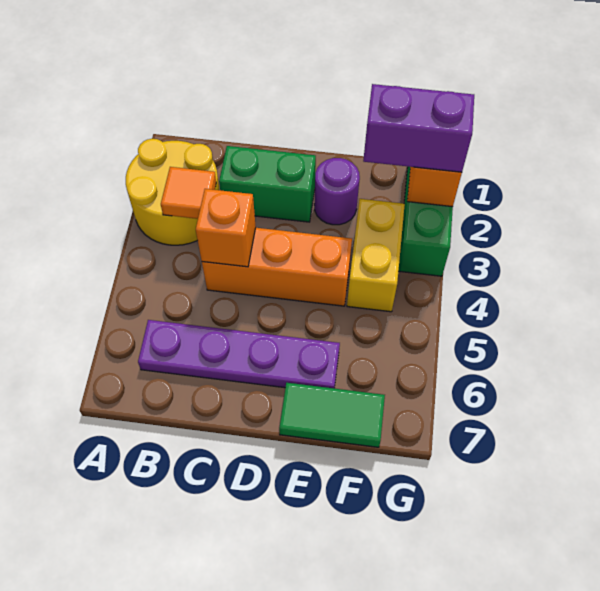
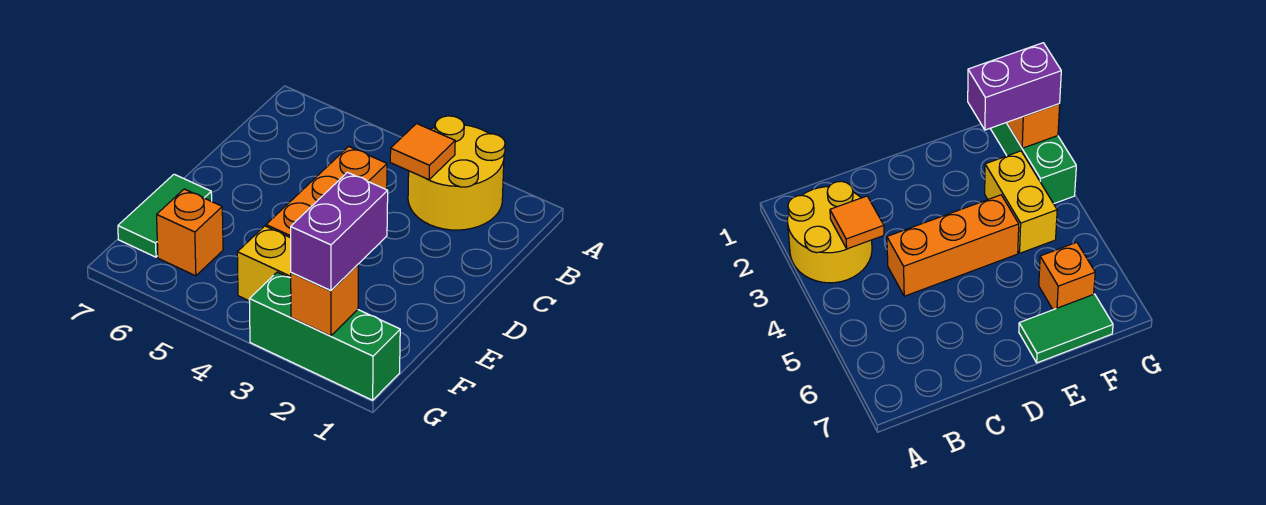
purple 1x4 plate [138,320,340,388] -> none
green 1x2 brick [219,146,316,222] -> none
orange 1x1 brick [196,189,256,267] -> orange 1x1 brick moved to [157,189,223,276]
purple 1x1 round brick [314,158,360,225] -> none

